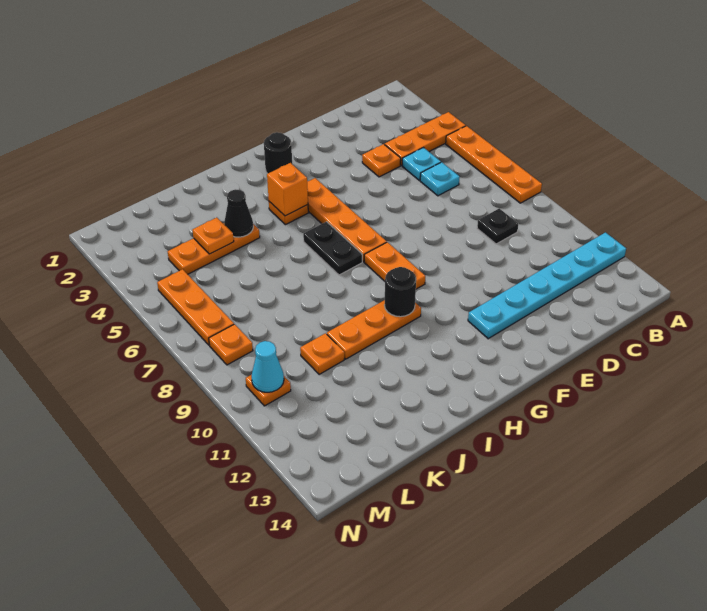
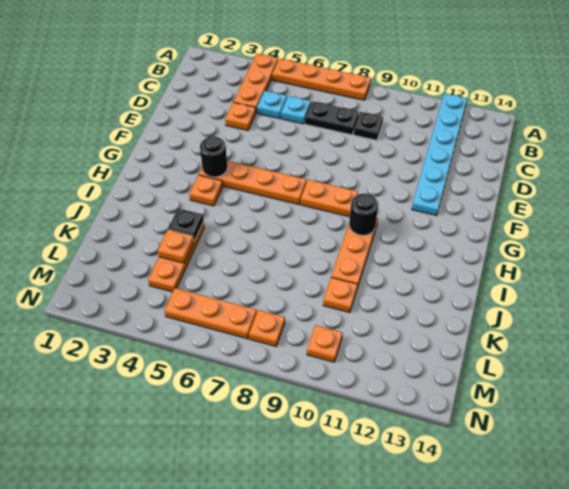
black 1x1 round brick [264,132,292,174] -> black 1x1 round brick moved to [200,136,227,177]
orange 1x1 brick [267,163,308,216] -> none
black 1x2 plate [303,222,362,275] -> black 1x2 plate moved to [305,101,359,135]
black 1x1 cone [224,189,253,237] -> black 1x1 plate [168,208,204,241]
cyan 1x1 cone [251,341,284,392] -> none

